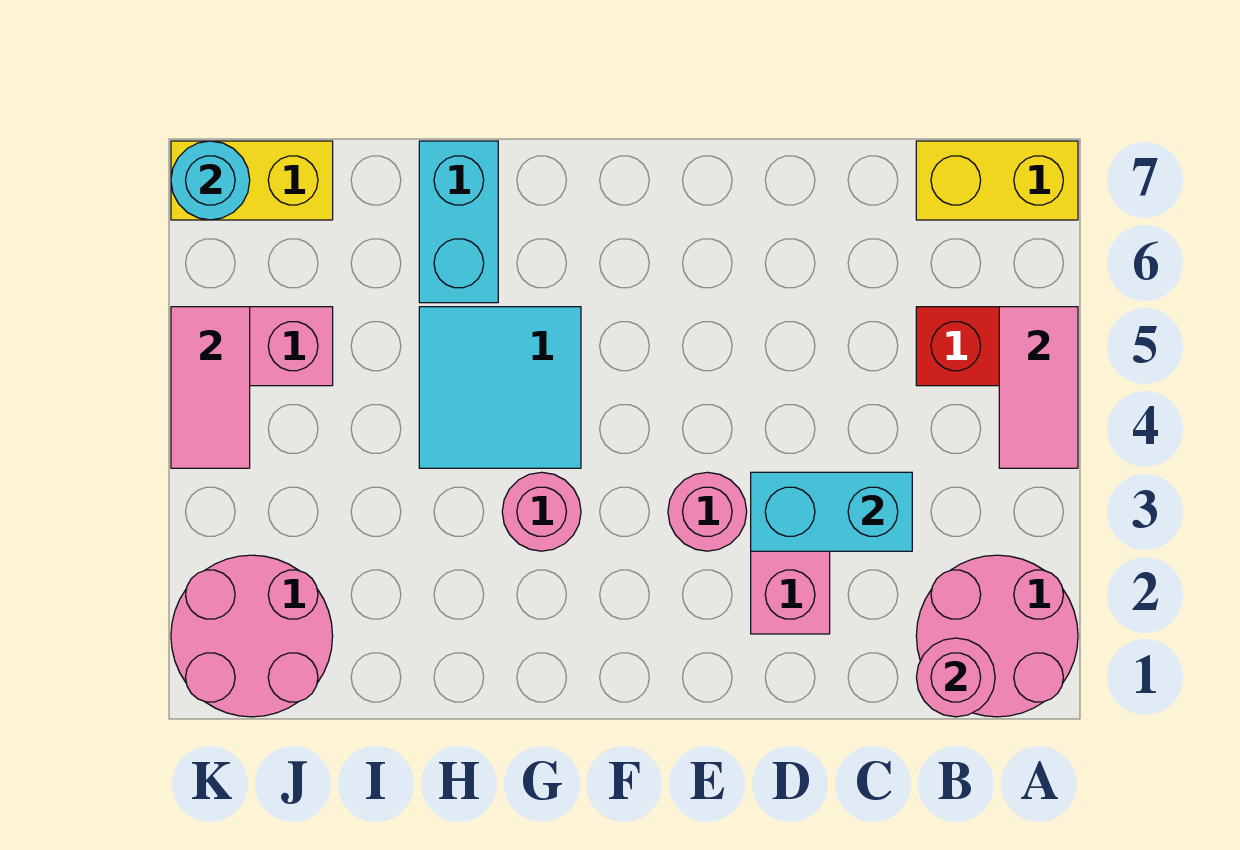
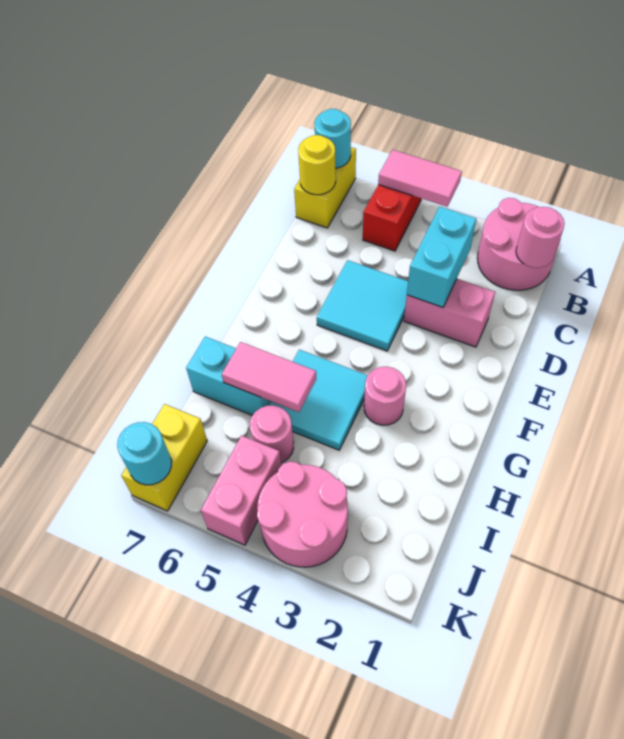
none -> cyan 1x1 round brick [314,109,351,168]
none -> yellow 1x1 round brick [298,135,336,195]
none -> cyan 2x2 tile [317,260,408,351]
pink 1x1 round brick [668,472,747,551] -> pink 1x1 round brick moved to [250,405,294,463]
pink 2x2 round brick [171,555,333,717] -> pink 2x2 round brick moved to [257,462,348,567]
pink 1x2 tile [171,307,250,468] -> pink 1x2 tile moved to [222,342,316,412]

